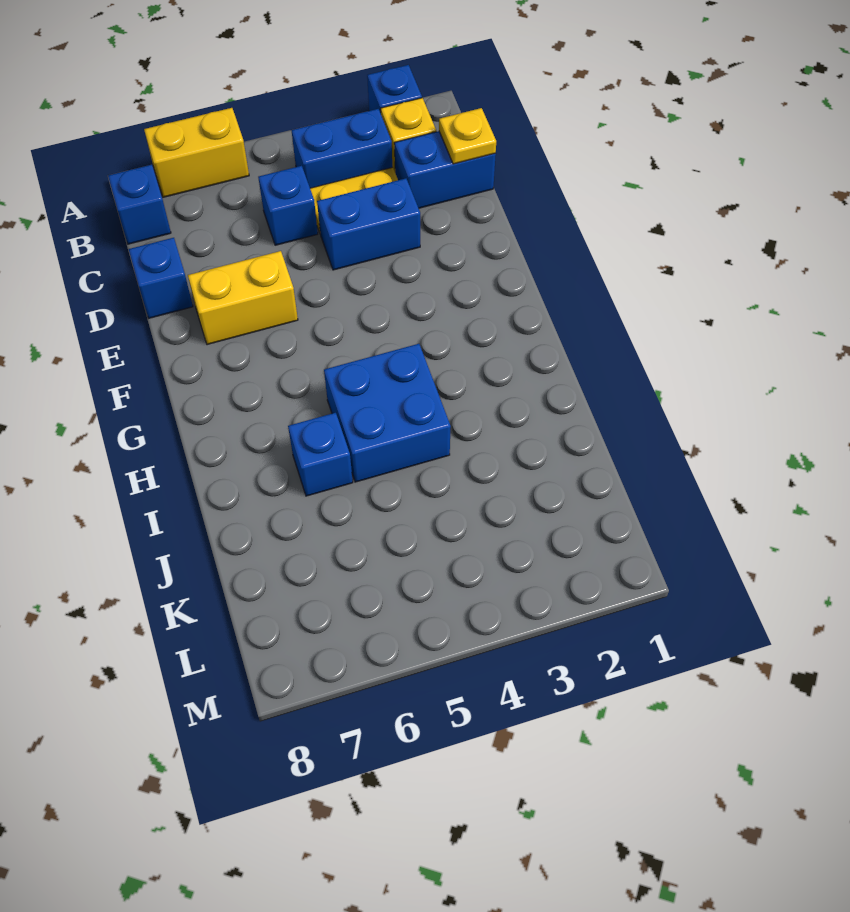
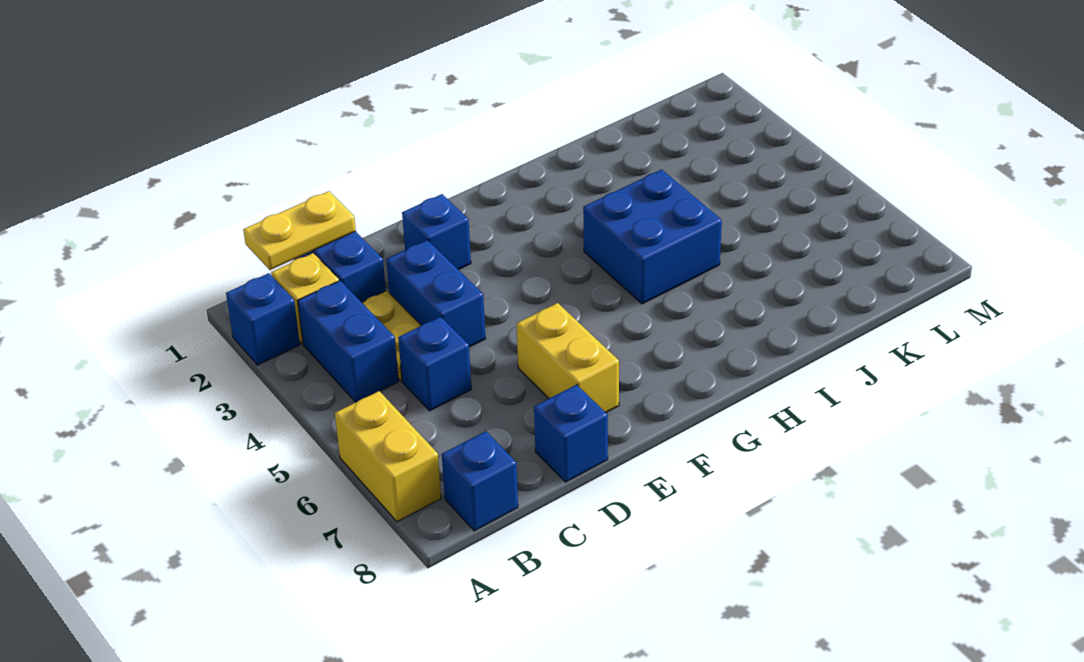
yellow 1x1 plate [439,108,496,164] -> yellow 1x2 plate [243,191,356,270]
blue 1x1 brick [288,413,353,496] -> blue 1x1 brick moved to [402,194,471,270]

